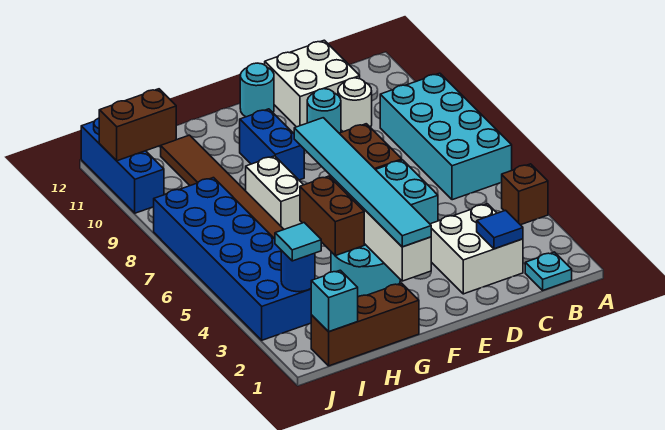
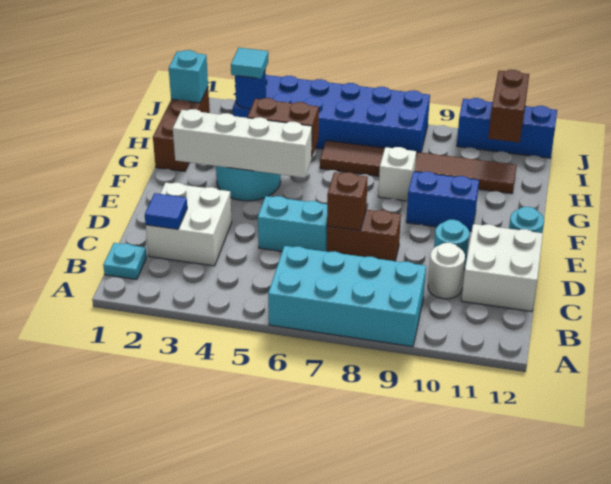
brown 1x1 brick [502,164,548,225] -> brown 1x1 brick moved to [327,172,368,231]
cyan 1x6 tile [294,118,431,247] -> none
white 1x2 brick [246,156,303,229] -> white 1x1 brick [378,147,416,201]

